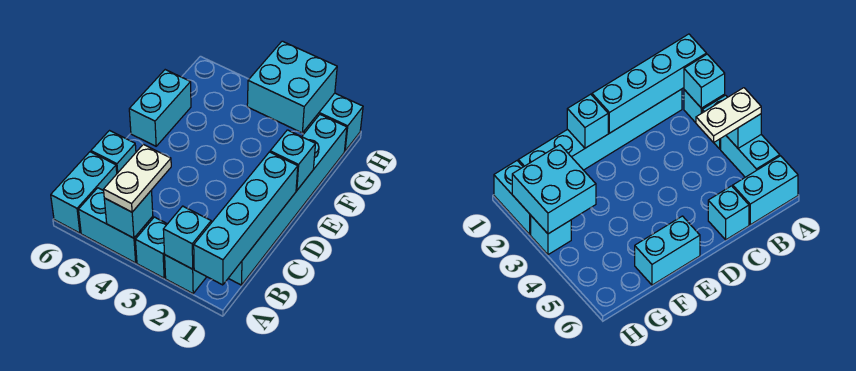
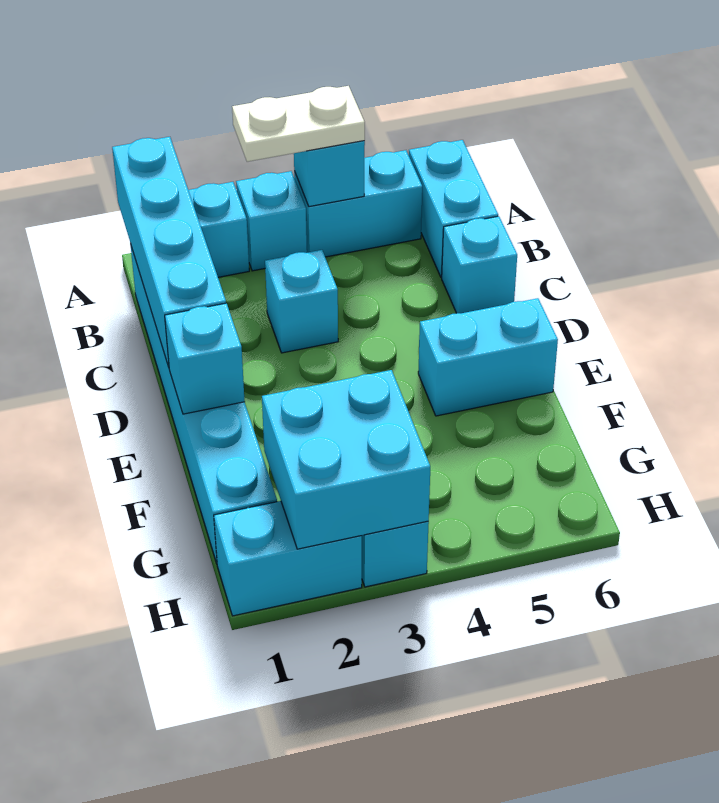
cyan 1x1 brick [163,206,211,269] -> cyan 1x1 brick moved to [265,250,338,353]
white 1x2 plate [104,144,171,212] -> white 1x2 plate turned to [232,86,365,162]
cyan 1x2 brick [129,70,191,146] -> cyan 1x2 brick turned to [418,298,558,416]

